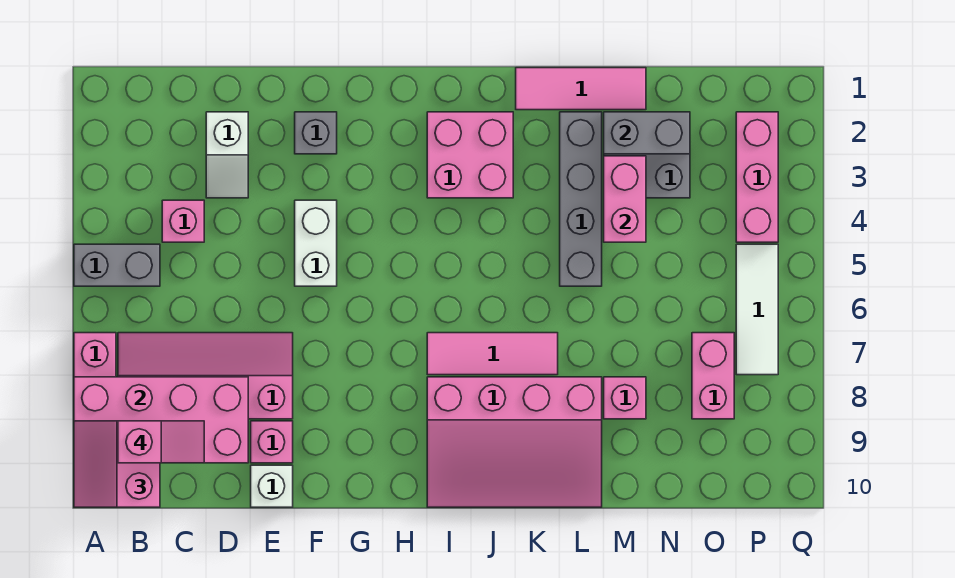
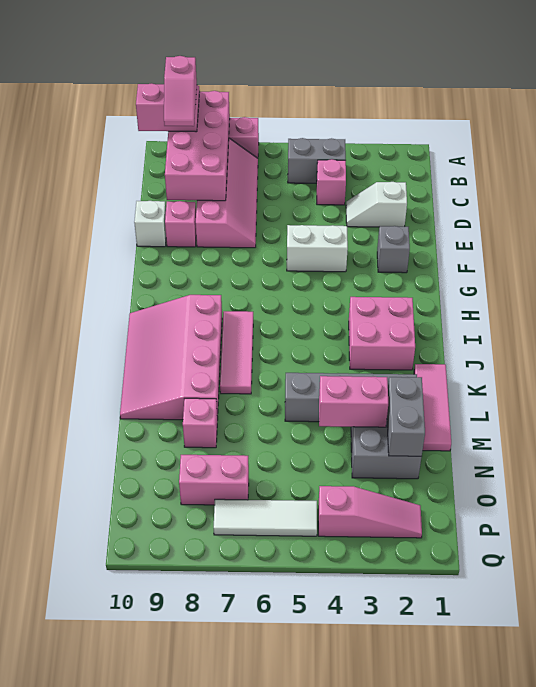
grey 1x2 brick [74,244,160,286] -> grey 1x2 brick turned to [288,138,346,183]
pink 1x3 brick [736,112,778,242] -> pink 1x3 slope [318,486,422,538]

